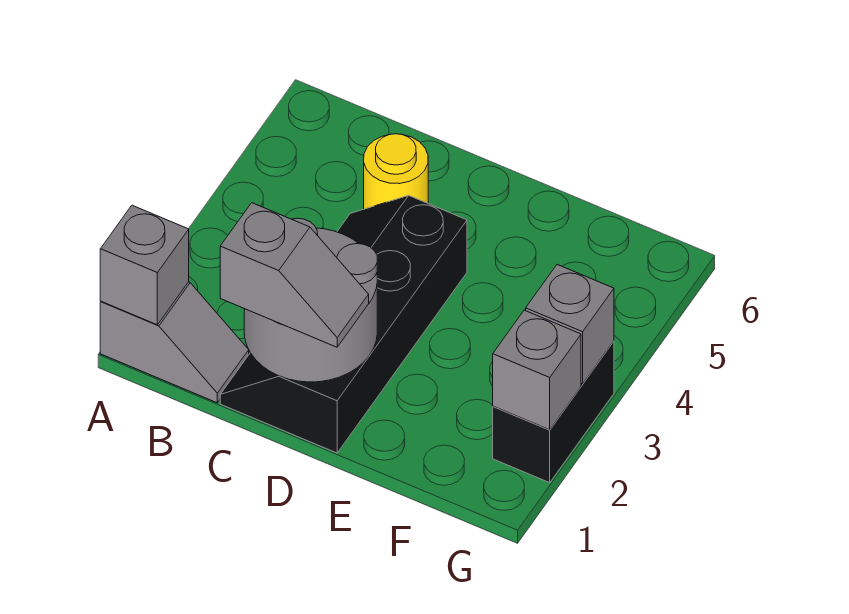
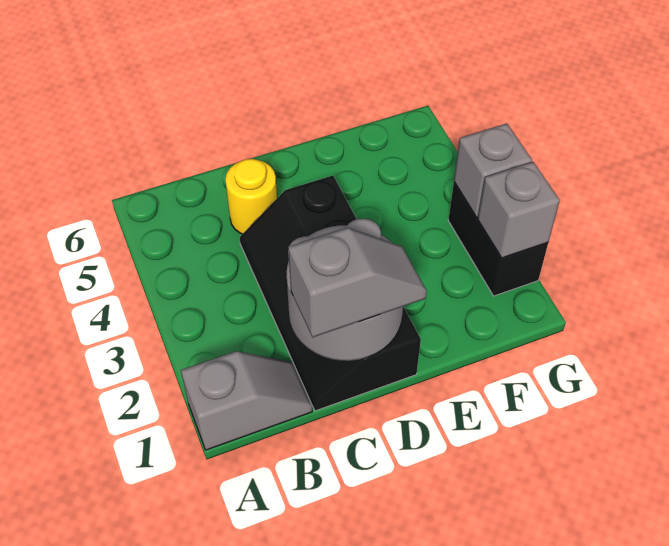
grey 1x1 brick [100,205,189,325] -> none

